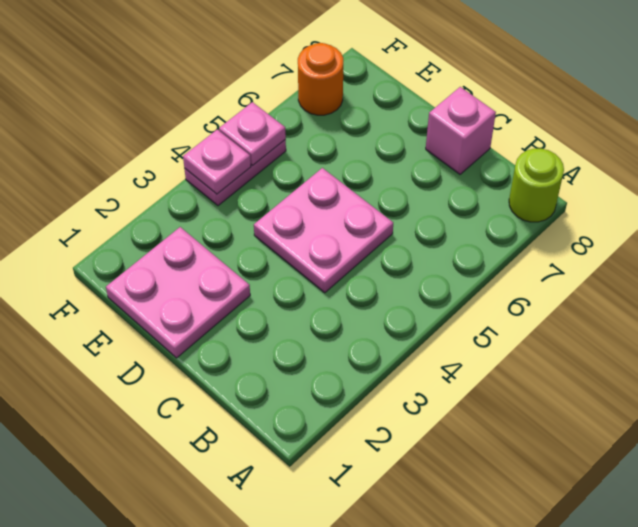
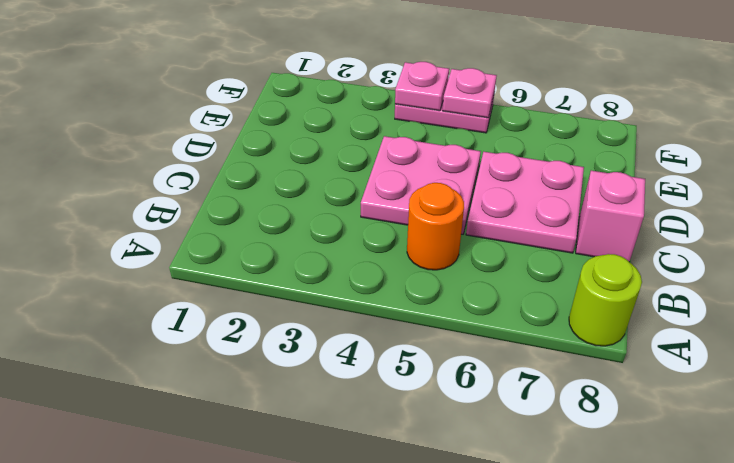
pink 2x2 plate [106,227,250,358] -> pink 2x2 plate moved to [466,152,584,253]
orange 1x1 round brick [298,43,343,115] -> orange 1x1 round brick moved to [407,183,464,270]

